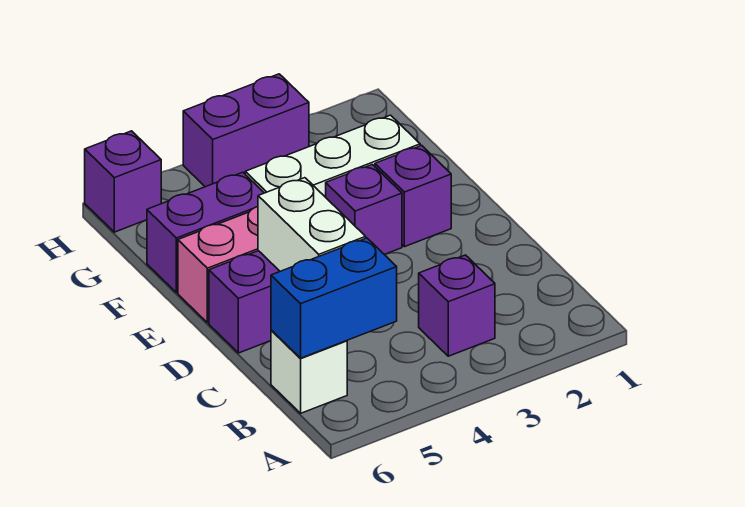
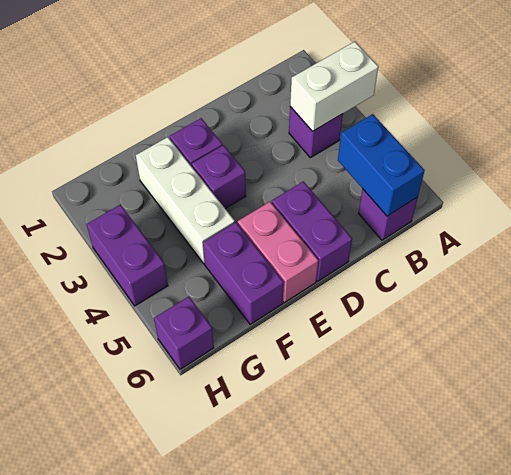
white 1x1 brick [271,330,347,413] -> purple 1x1 brick [359,189,418,240]
white 1x2 brick [258,178,366,271] -> white 1x2 brick moved to [290,42,378,131]

